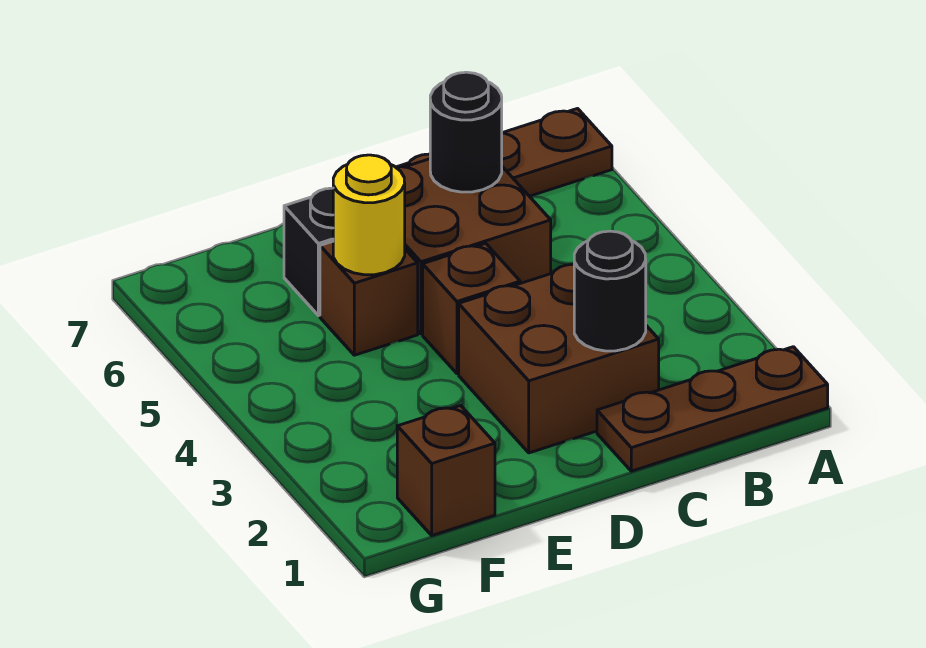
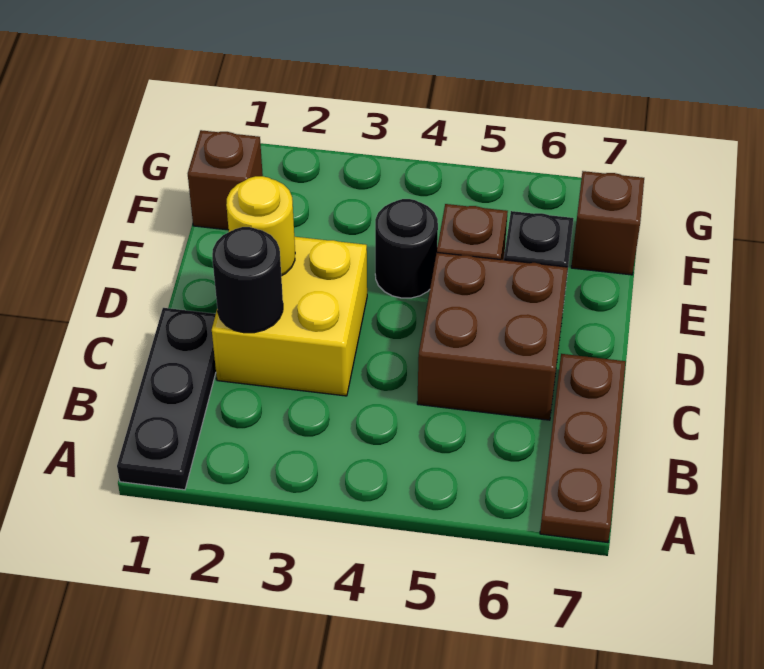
brown 1x3 plate [597,347,828,471] -> black 1x3 plate [117,308,216,490]
brown 2x2 brick [459,264,659,453] -> yellow 2x2 brick [212,237,367,396]
black 1x1 round brick [430,72,502,192] -> black 1x1 round brick moved to [375,199,438,298]
brown 1x1 brick [423,243,520,373] -> brown 1x1 brick moved to [571,171,644,275]
yellow 1x1 round brick [333,155,405,275] -> yellow 1x1 round brick moved to [226,176,295,276]

